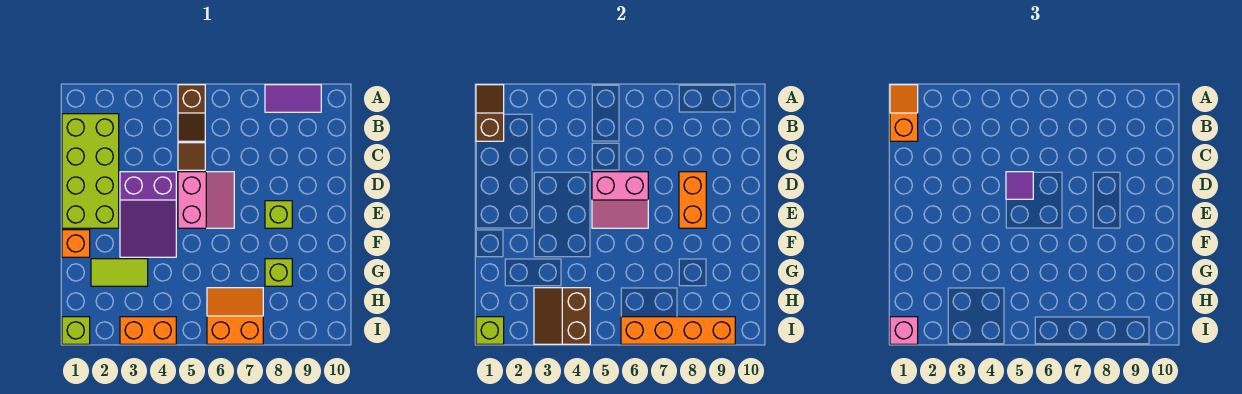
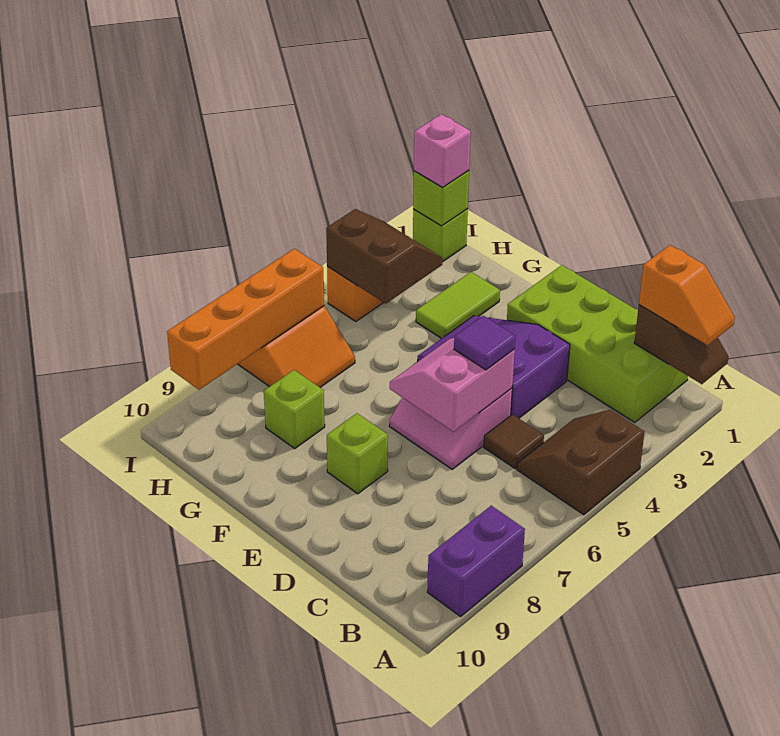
brown 1x2 slope [178,85,205,141] -> brown 2x2 slope [517,410,645,515]
purple 1x2 tile [265,85,321,112] -> purple 1x2 brick [427,506,525,616]
orange 1x2 brick [679,172,706,228] -> none
orange 1x1 brick [62,230,90,257] -> none

